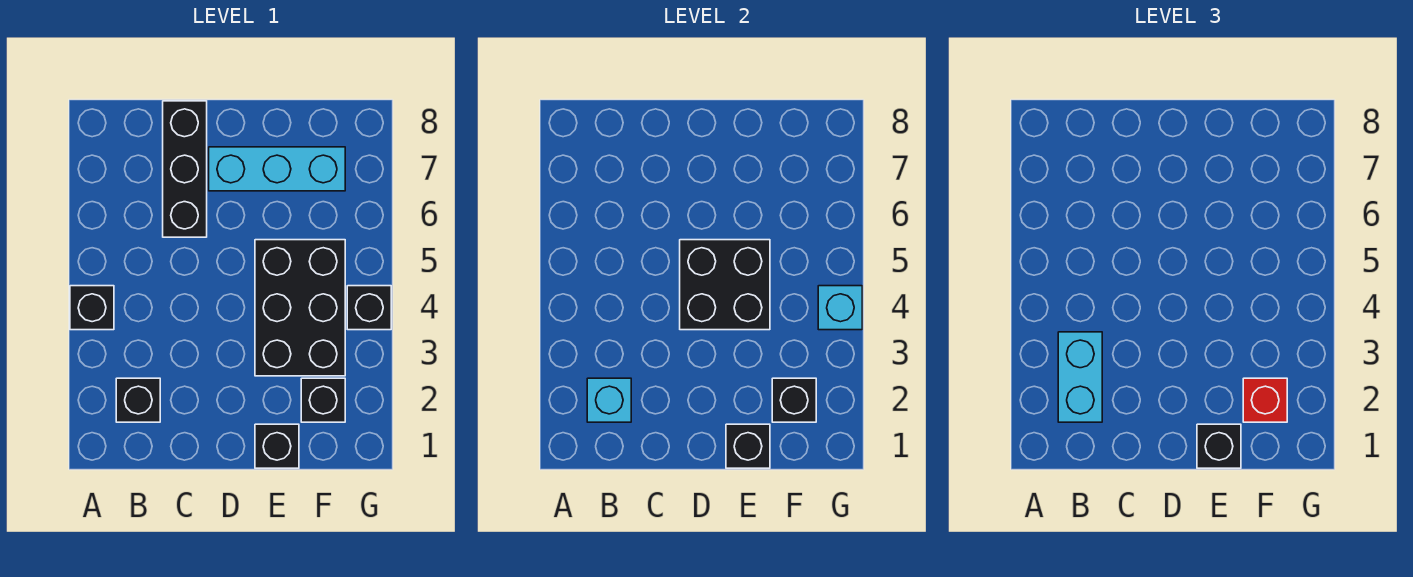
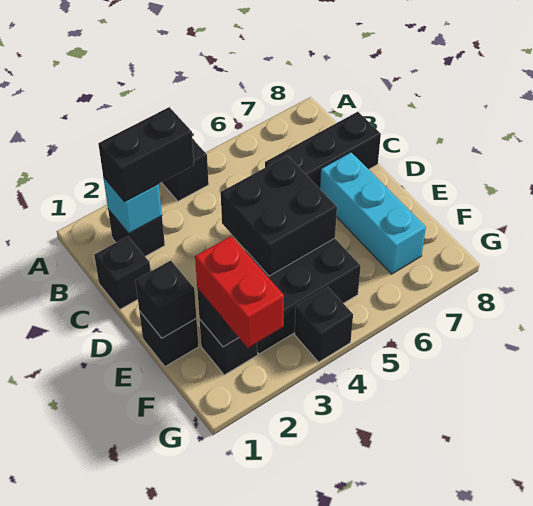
cyan 1x2 brick [1058,332,1102,422] -> black 1x2 brick [98,107,194,202]
black 1x1 brick [1197,424,1241,468] -> black 1x1 brick moved to [94,236,151,309]
red 1x1 brick [1243,378,1287,422] -> red 1x2 brick [195,236,284,348]
cyan 1x1 brick [818,286,862,330] -> none

